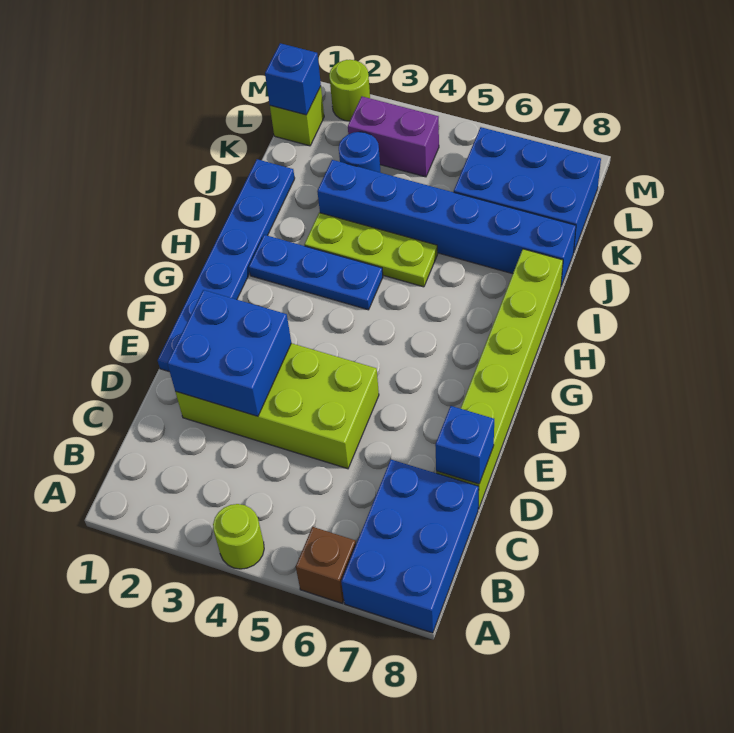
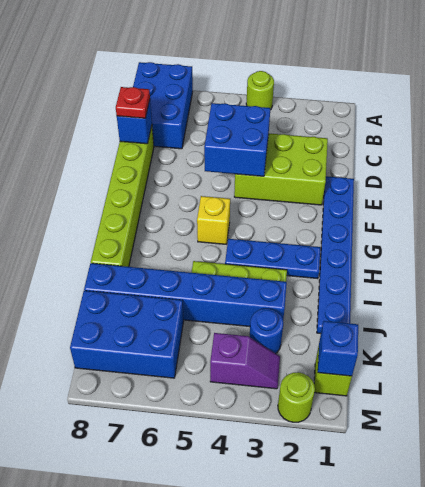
brown 1x1 brick [296,527,356,603] -> none
lime 2x4 brick [175,343,379,469] -> lime 2x3 brick [234,133,328,205]
blue 2x2 brick [167,290,291,416] -> blue 2x2 brick moved to [204,103,270,176]
none -> red 1x1 plate [116,87,150,118]
none -> yellow 1x1 brick [197,196,230,244]
purple 1x2 brick [348,97,439,177] -> purple 1x2 slope [210,333,280,389]

